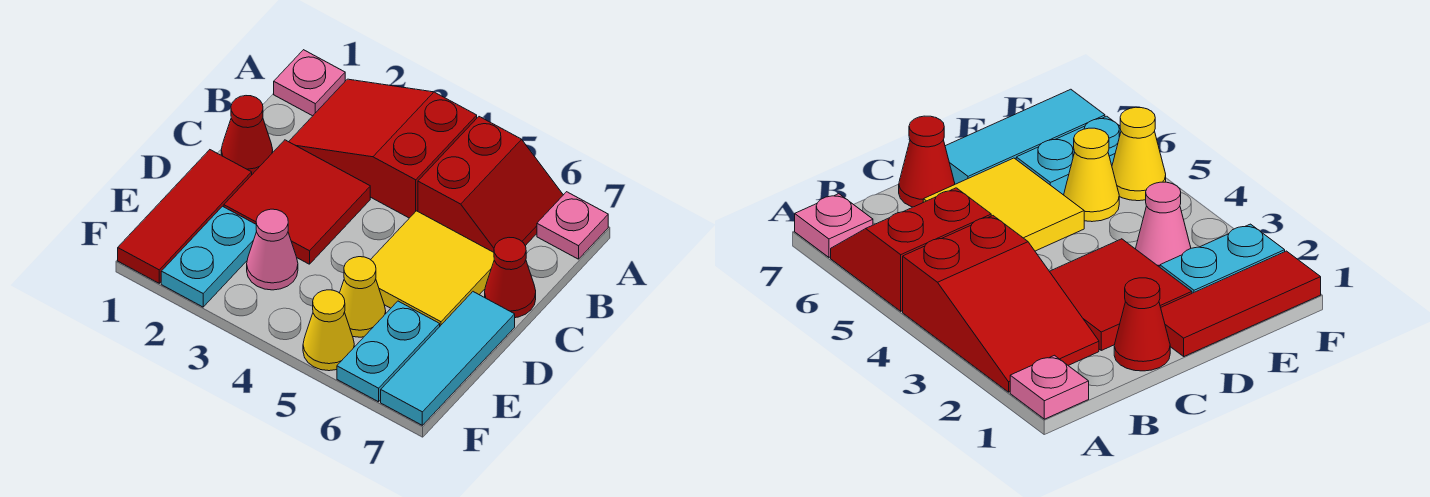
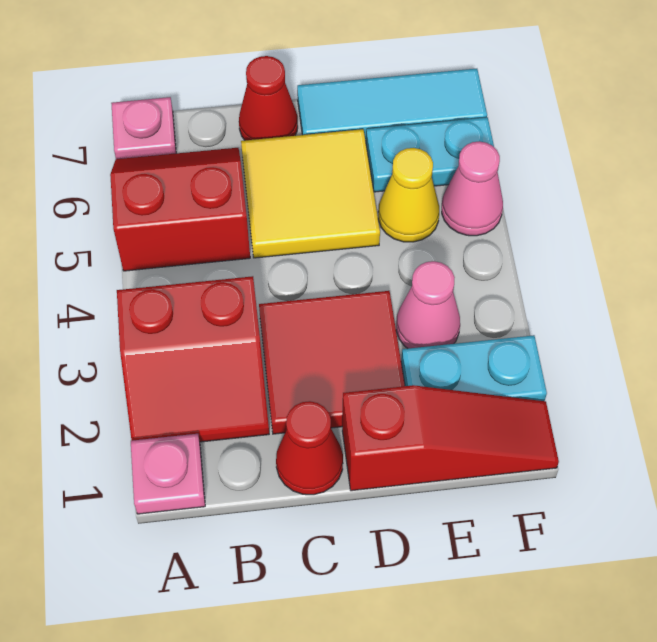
red 2x3 slope [289,79,477,218] -> red 2x2 slope [117,276,269,442]
red 1x3 tile [118,150,252,283] -> red 1x3 slope [342,385,559,491]
yellow 1x1 cone [303,290,354,371] -> pink 1x1 cone [442,141,503,236]

